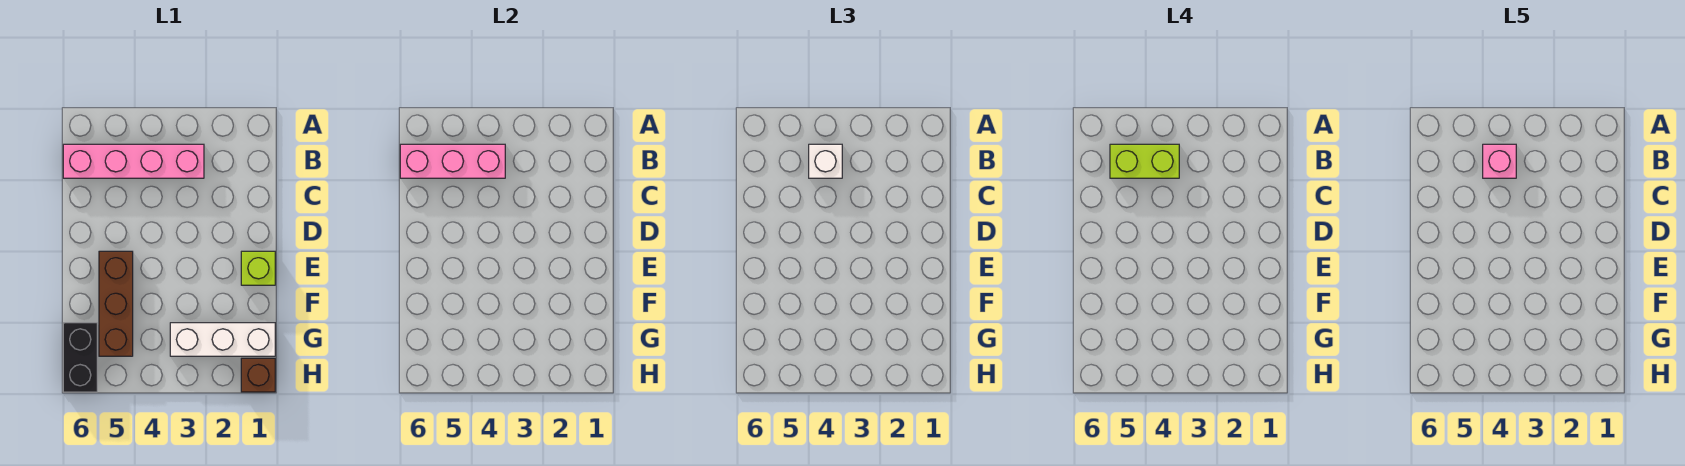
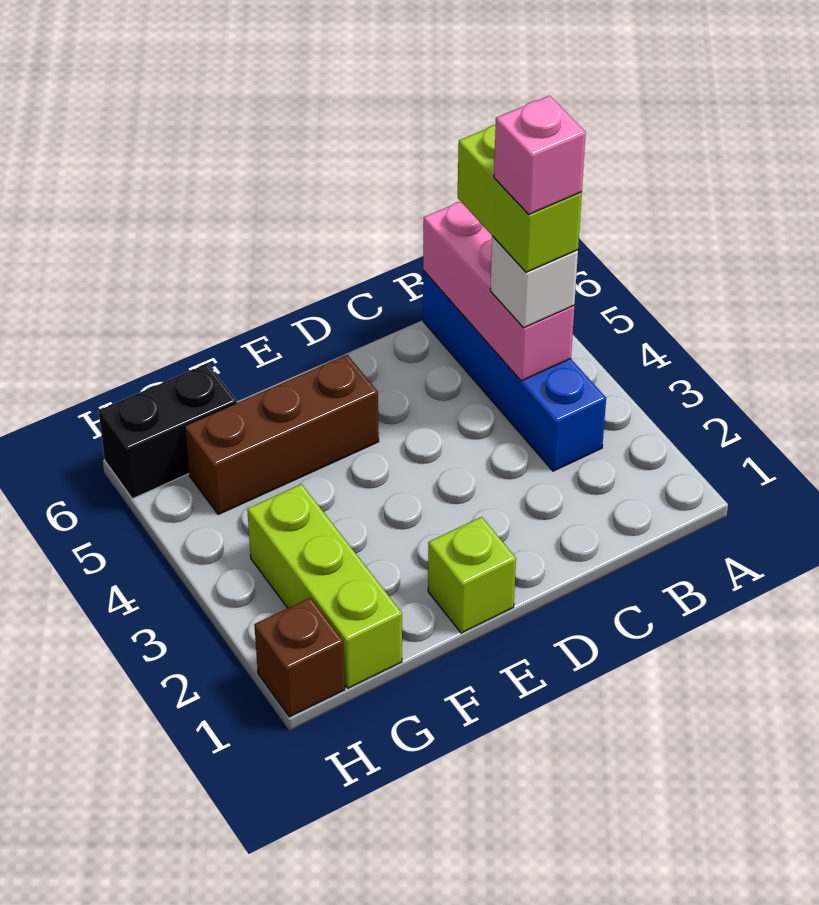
pink 1x4 brick [63,144,204,178] -> blue 1x4 brick [423,270,606,471]
white 1x3 brick [170,323,275,356] -> lime 1x3 brick [247,484,402,688]

